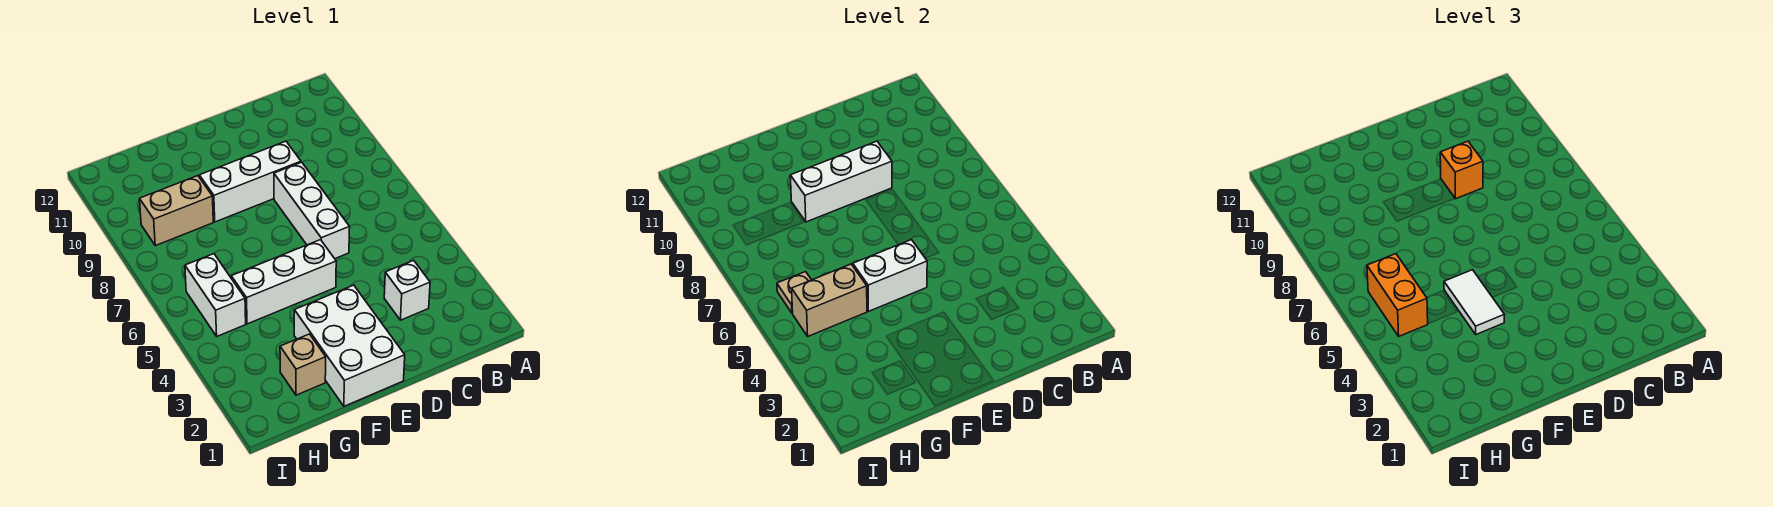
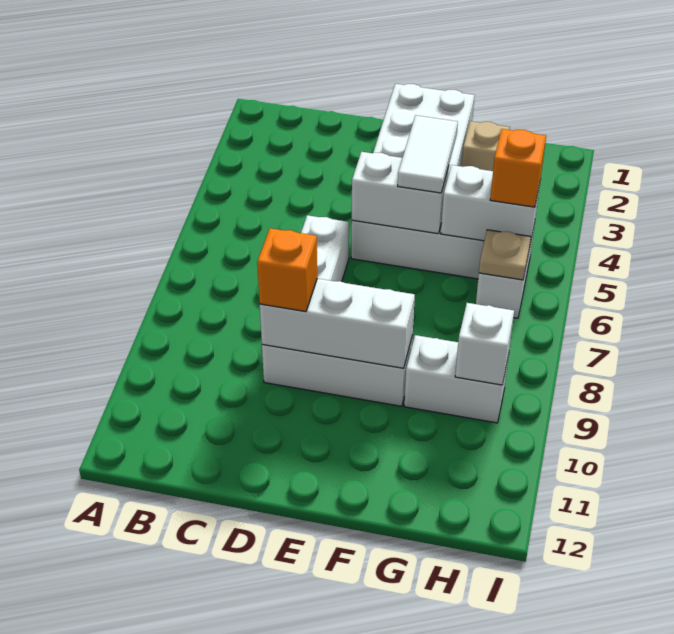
white 1x1 brick [384,260,430,320] -> white 1x1 brick moved to [455,303,514,385]
tan 1x2 brick [792,264,867,336] -> white 1x2 brick [441,165,540,243]
tan 1x2 brick [140,176,213,246] -> white 1x2 brick [404,335,509,423]
orange 1x2 brick [1367,254,1428,336] -> orange 1x1 brick [490,129,546,207]

